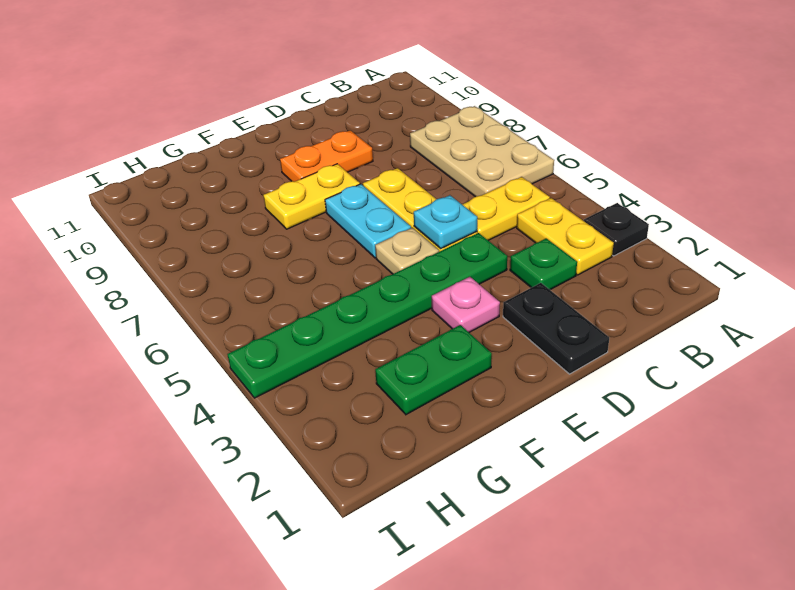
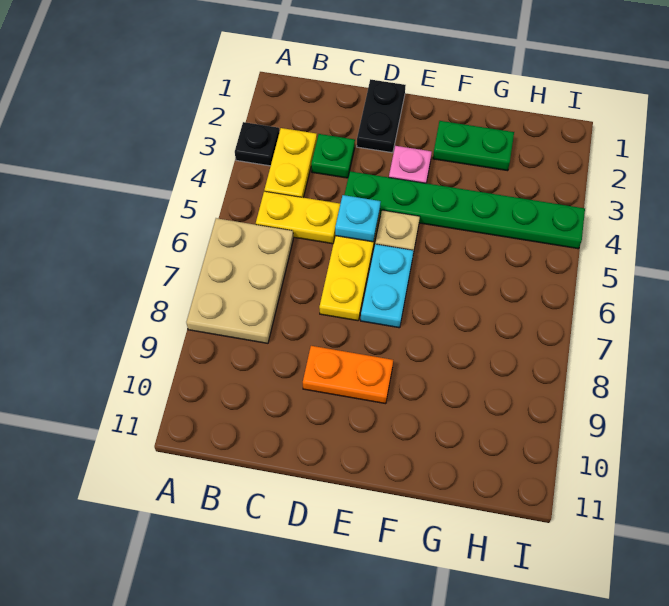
yellow 1x2 plate [263,164,360,229] -> none

